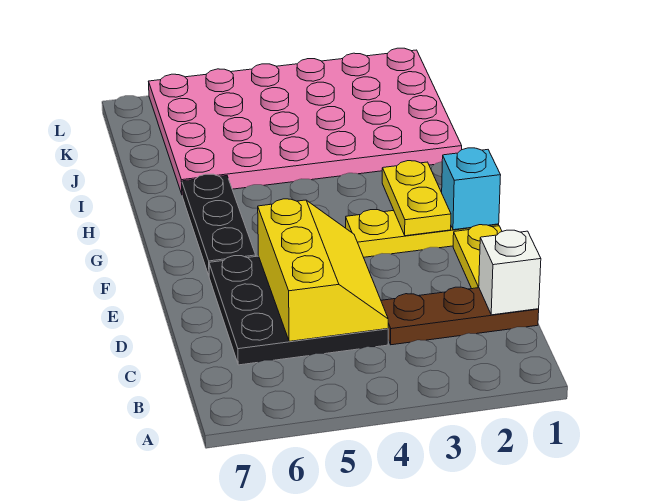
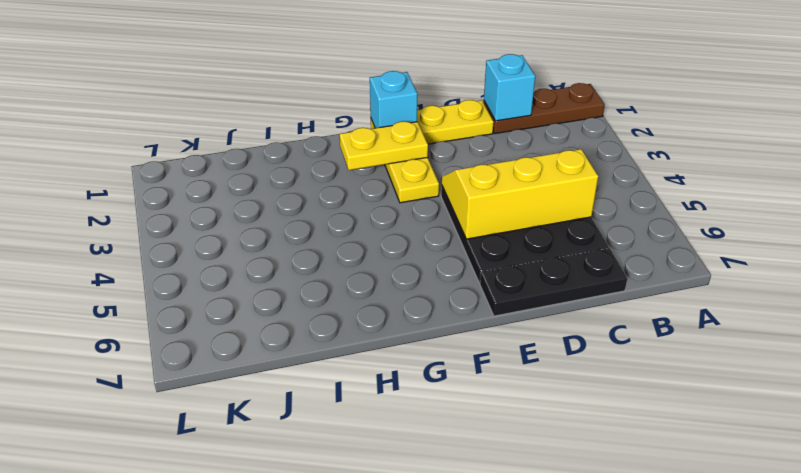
brown 1x3 plate [381,287,539,345] -> brown 1x3 plate turned to [484,83,605,134]
white 1x1 brick [479,230,541,315] -> cyan 1x1 brick [484,54,535,121]
black 1x3 plate [182,174,256,275] -> black 1x3 plate moved to [480,248,627,316]
pink 4x6 plate [149,48,462,194] -> none

